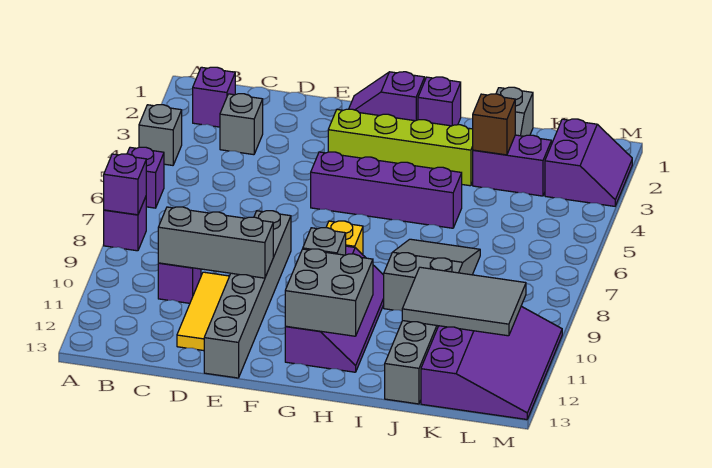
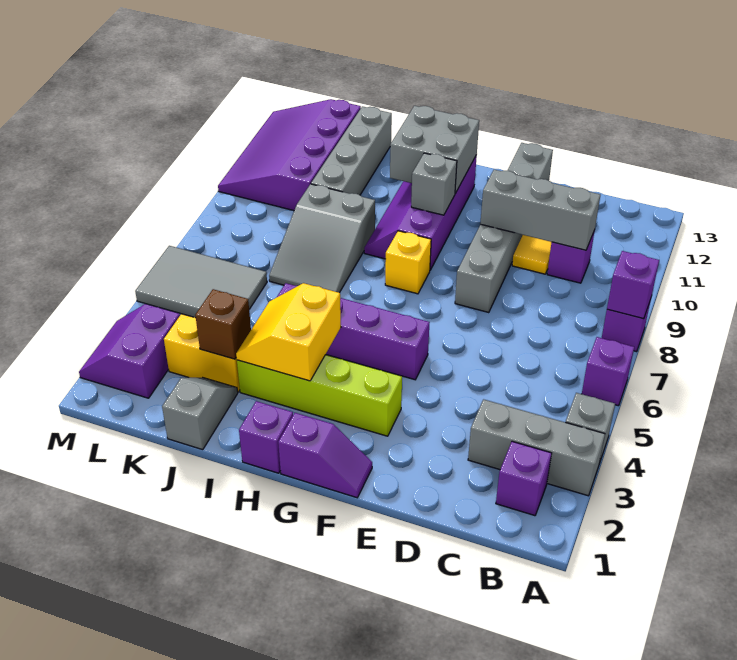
grey 1x1 brick [220,94,263,155] -> grey 1x3 brick [468,399,605,496]
none -> yellow 2x2 slope [236,283,341,381]
purple 1x2 brick [473,135,551,196] -> yellow 1x2 brick [164,314,240,392]
grey 2x3 tile [402,267,526,336] -> grey 2x3 tile moved to [135,246,267,318]

